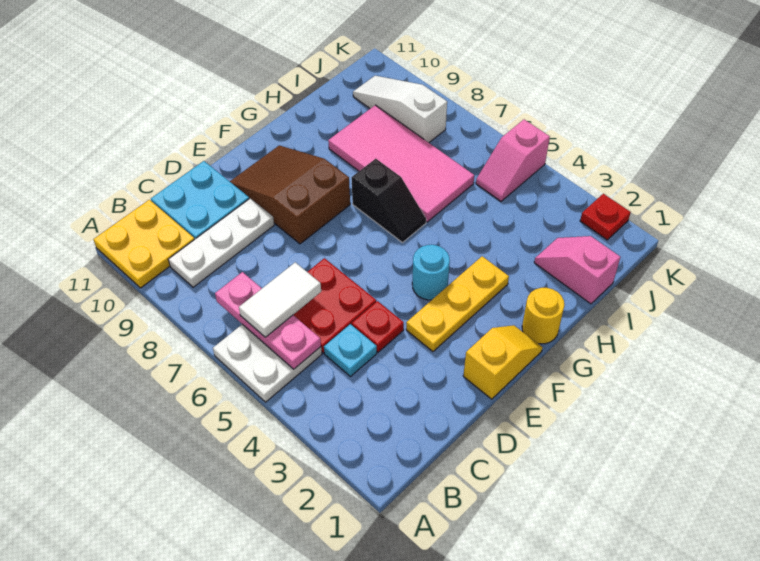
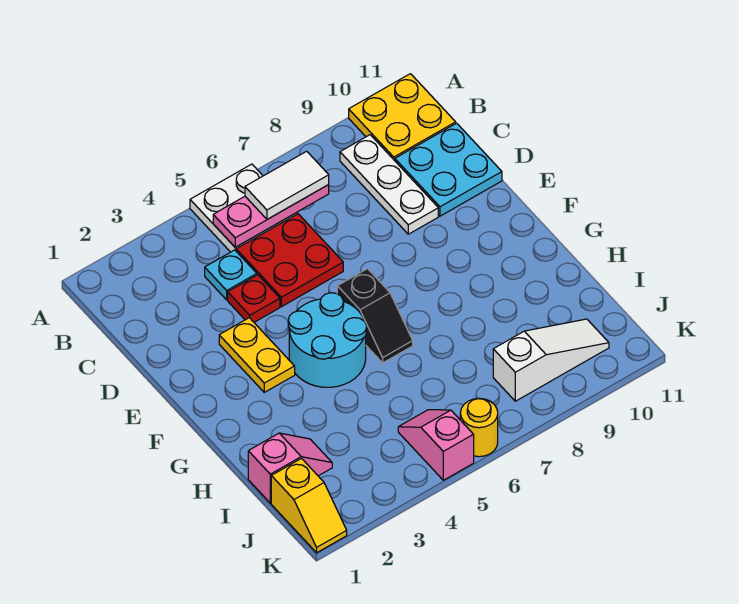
white 1x2 tile [239,262,321,337] -> white 1x2 tile turned to [245,151,329,219]
yellow 1x2 slope [463,325,543,399] -> yellow 1x2 slope moved to [271,459,347,553]
yellow 1x3 plate [406,256,509,351] -> yellow 1x2 plate [219,318,295,392]
brown 2x3 slope [230,145,350,244] -> none
cyan 1x1 round brick [412,245,450,300] -> cyan 2x2 round brick [288,293,367,387]
yellow 1x1 round brick [522,288,564,344] -> yellow 1x1 round brick moved to [460,398,498,457]
black 1x2 slope [352,159,426,243] -> black 1x2 slope turned to [337,269,413,363]
pink 2x4 tile [328,105,474,222] -> none
red 1x1 plate [580,194,631,240] -> none

